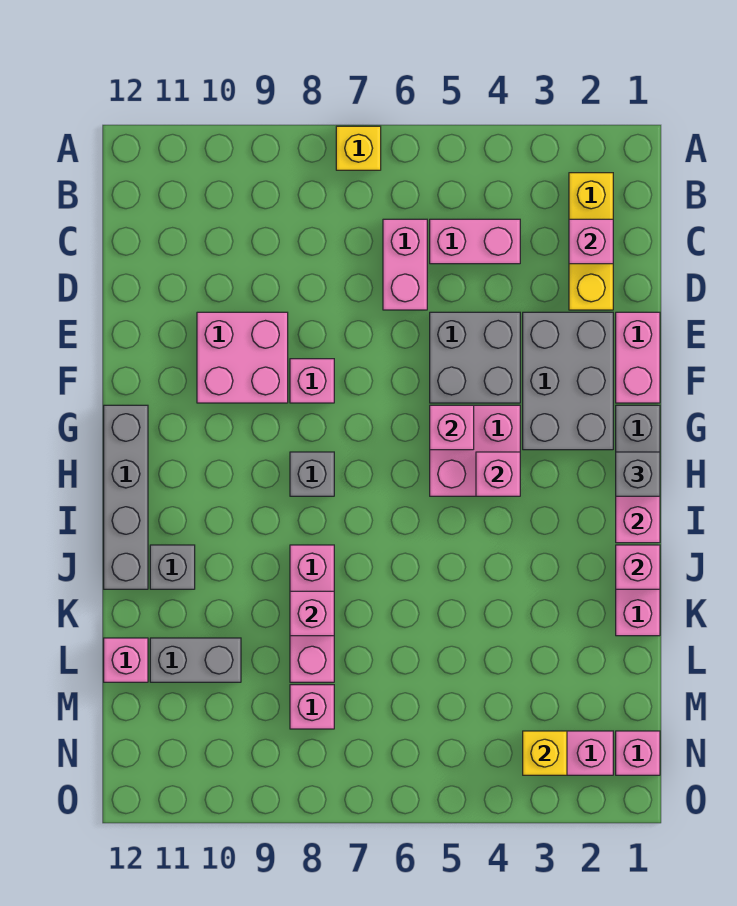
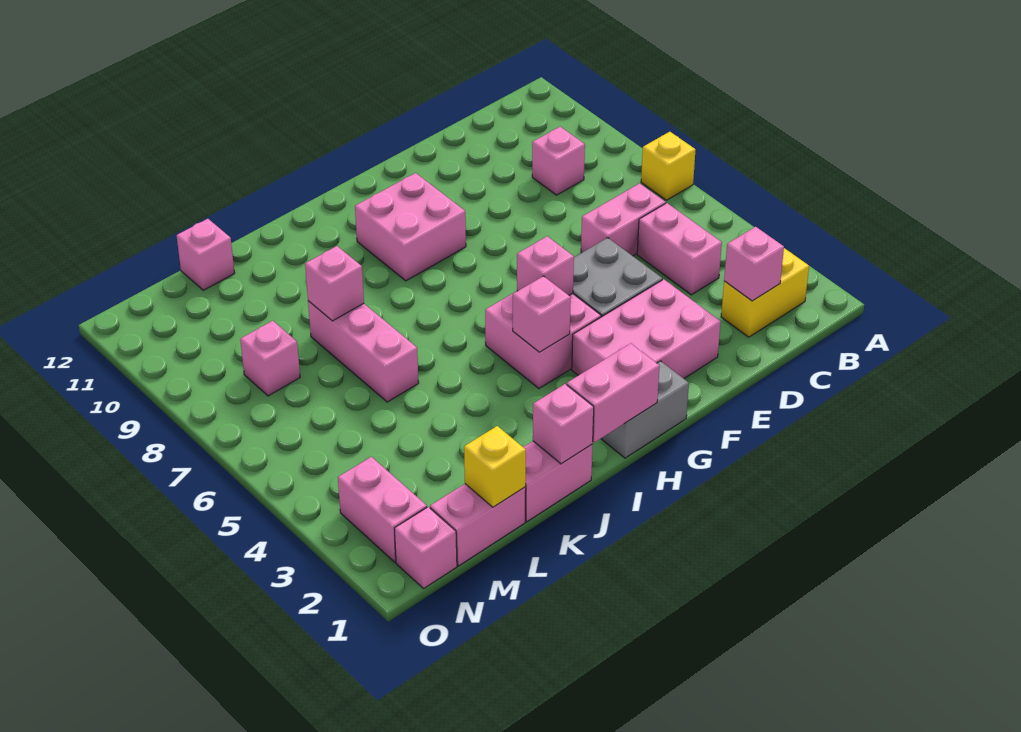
yellow 1x3 brick [569,173,613,310] -> yellow 1x2 brick [721,248,809,337]
pink 1x2 brick [616,312,660,403] -> pink 1x2 brick moved to [430,484,526,566]
grey 2x3 brick [523,312,613,450] -> pink 2x3 brick [572,279,721,379]
pink 2x2 brick [197,312,288,403] -> pink 2x2 brick moved to [355,173,466,281]
pink 1x1 brick [290,359,334,403] -> pink 1x1 brick moved to [532,127,585,195]
grey 1x4 brick [104,405,148,589] -> none
grey 1x1 brick [616,452,660,496] -> none
grey 1x1 brick [290,452,334,496] -> none
pink 1x3 brick [290,545,334,682] -> pink 1x3 brick turned to [308,301,419,402]
grey 1x1 brick [150,545,195,589] -> none
grey 1x2 brick [150,638,241,682] -> none
yellow 1x1 brick [523,731,567,775] -> yellow 1x1 brick moved to [464,426,526,507]

